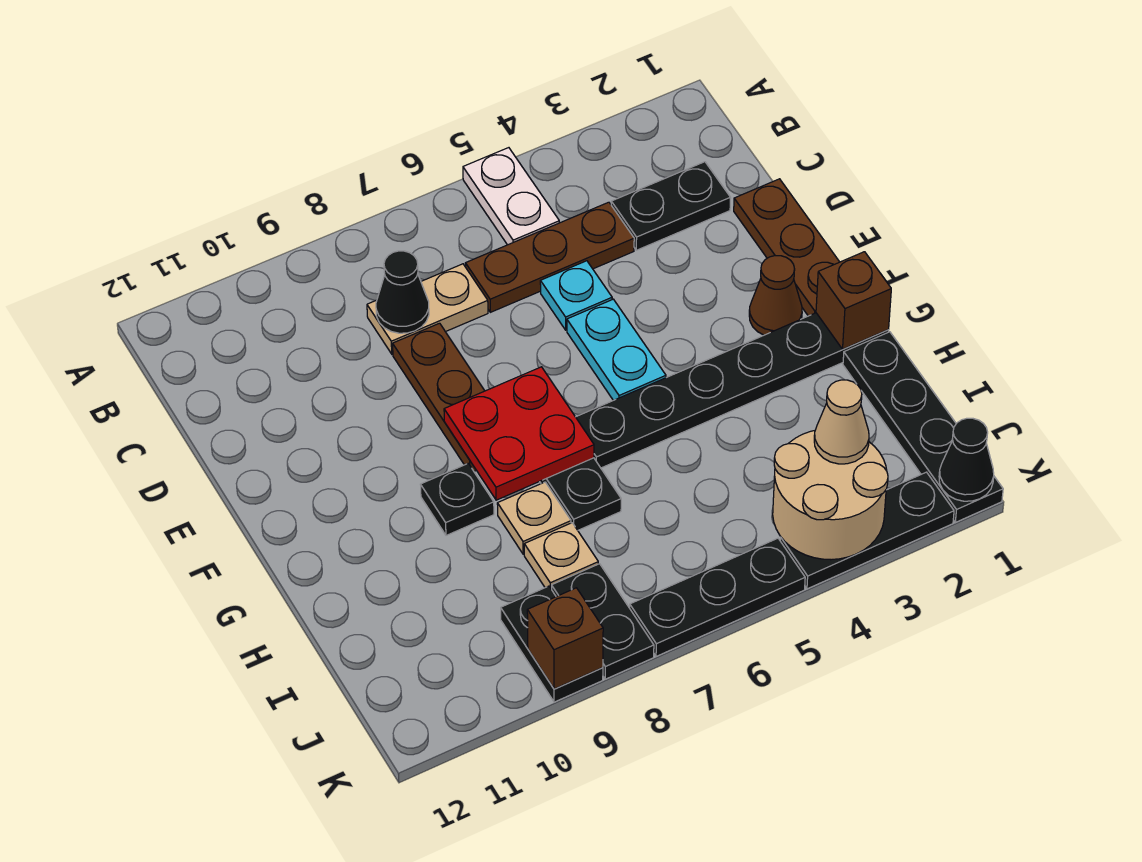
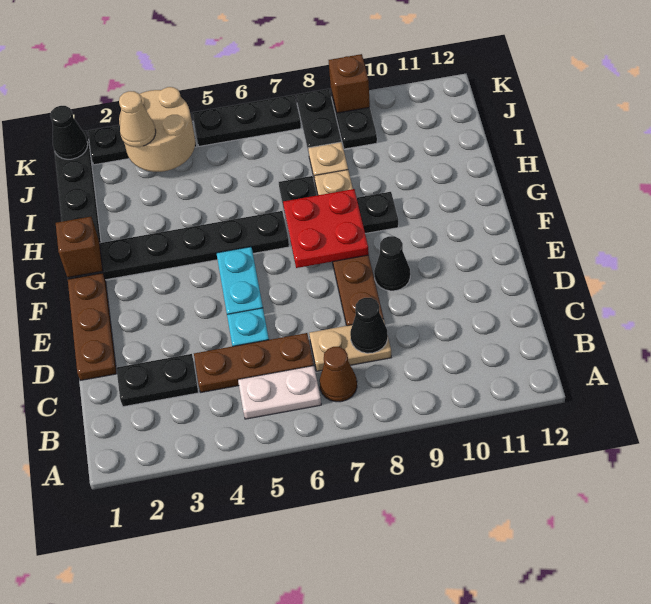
white 1x2 plate [463,148,559,245] -> white 1x2 plate turned to [238,366,321,419]
none -> black 1x1 cone [374,236,410,291]
brown 1x1 cone [749,256,802,335] -> brown 1x1 cone moved to [319,347,357,402]

